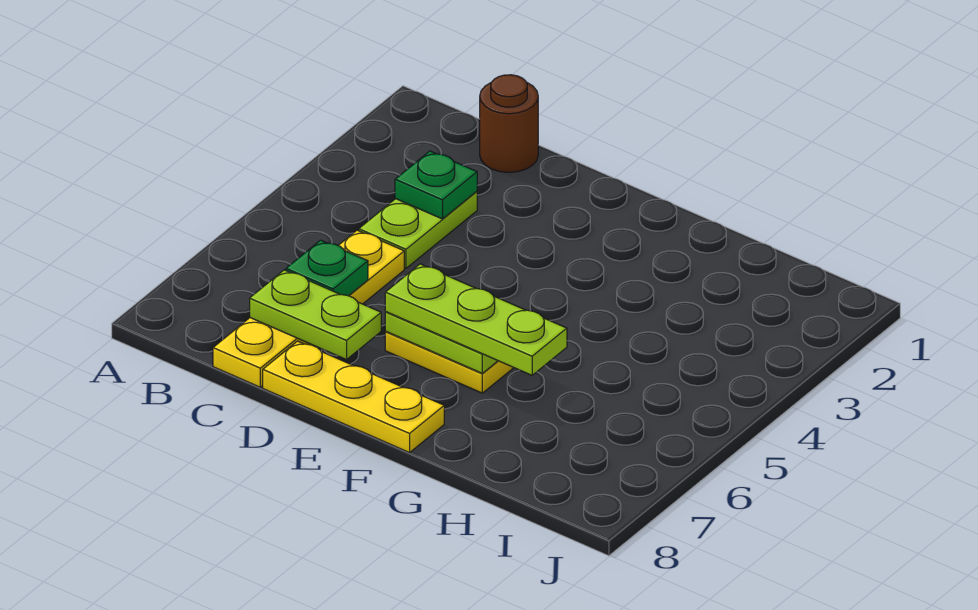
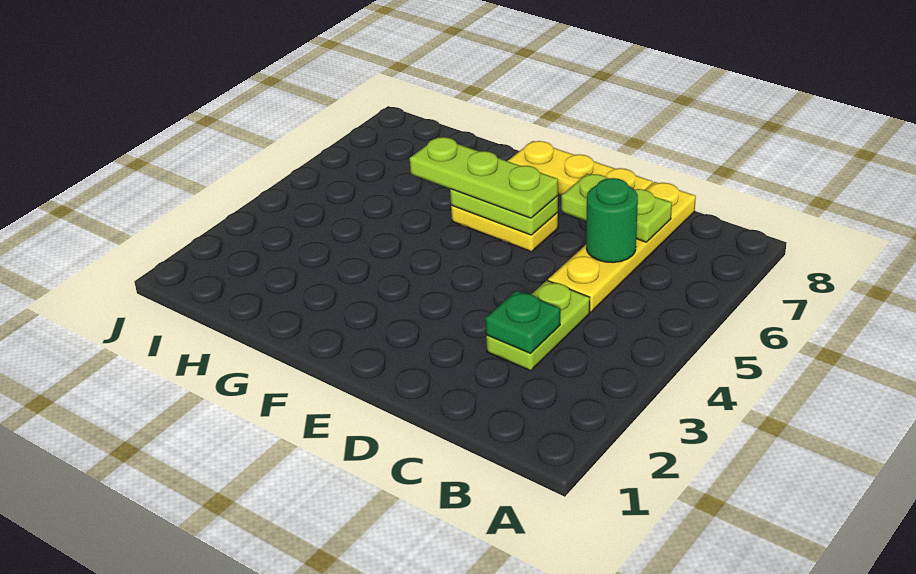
brown 1x1 round brick [480,75,538,172] -> none
green 1x1 plate [286,240,368,296] -> green 1x1 round brick [586,178,638,263]

